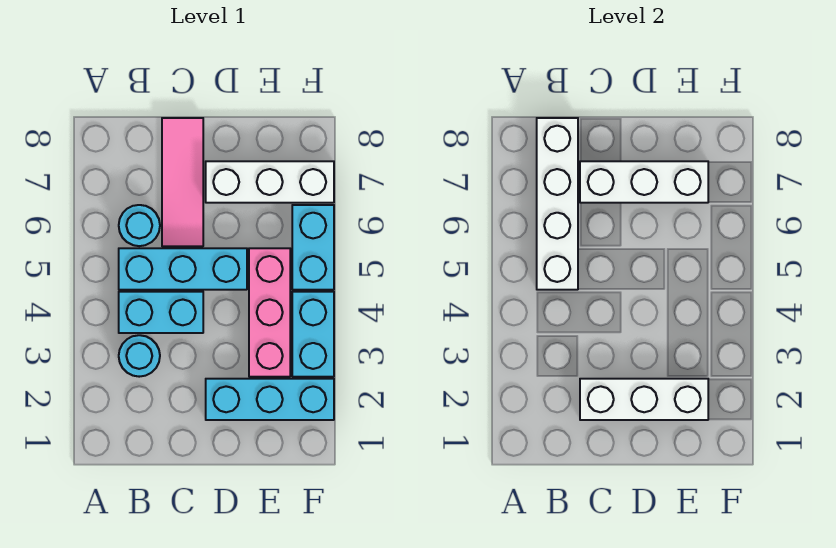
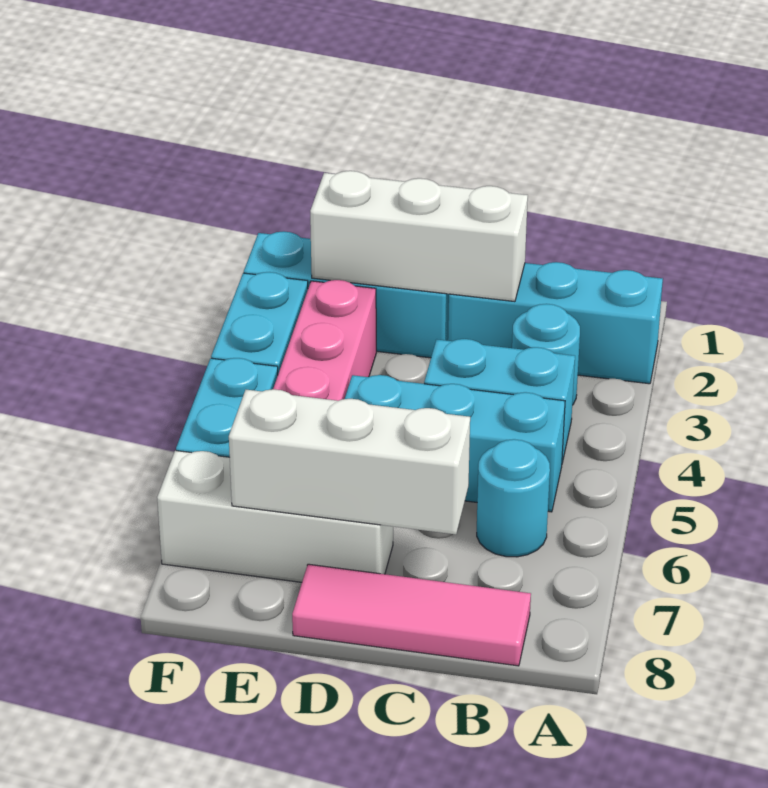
none -> cyan 1x3 brick [448,262,663,384]
white 1x4 brick [537,118,578,290] -> none
pink 1x3 tile [162,118,203,246] -> pink 1x3 tile turned to [292,564,531,666]

